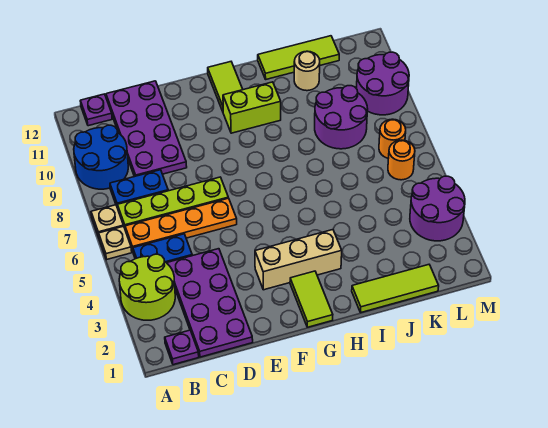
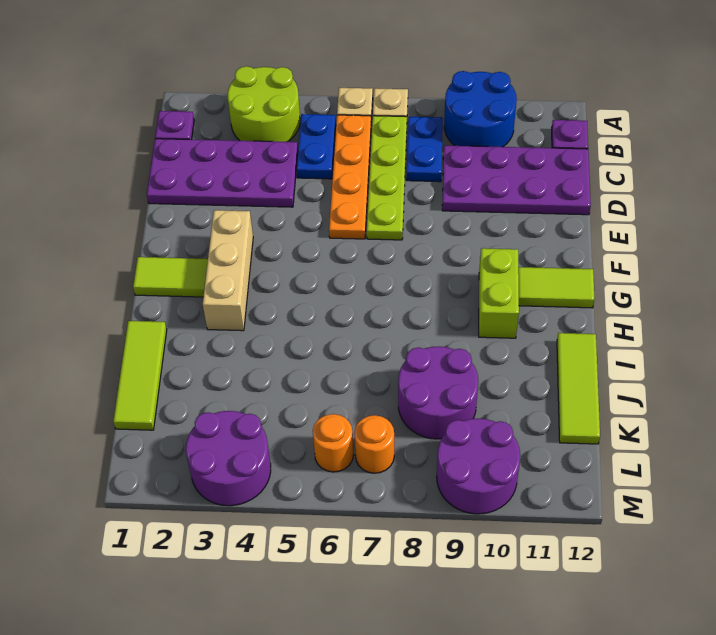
tan 1x1 round brick [294,51,320,91] -> none

